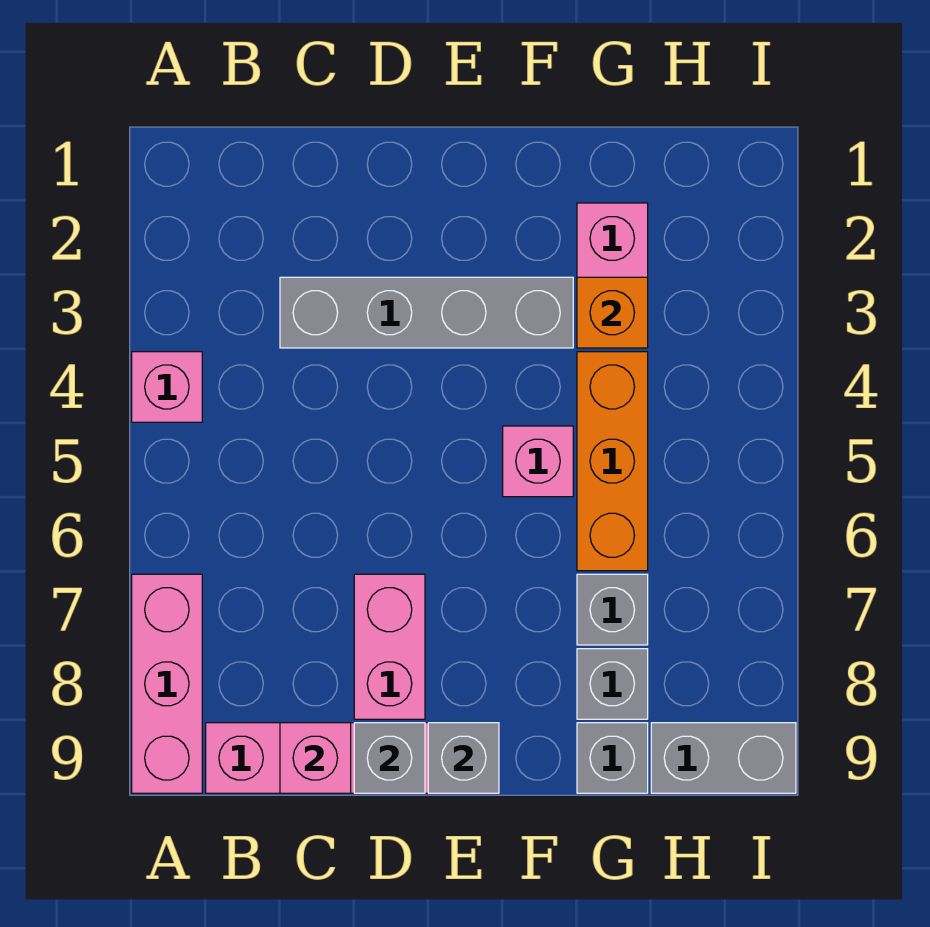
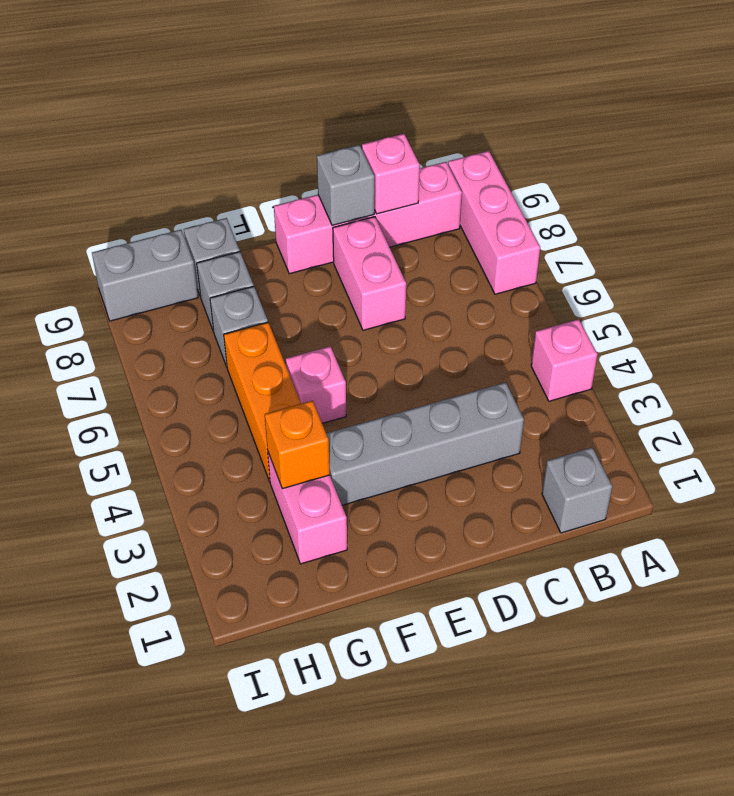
grey 1x1 brick [428,723,499,793] -> grey 1x1 brick moved to [542,448,612,533]

